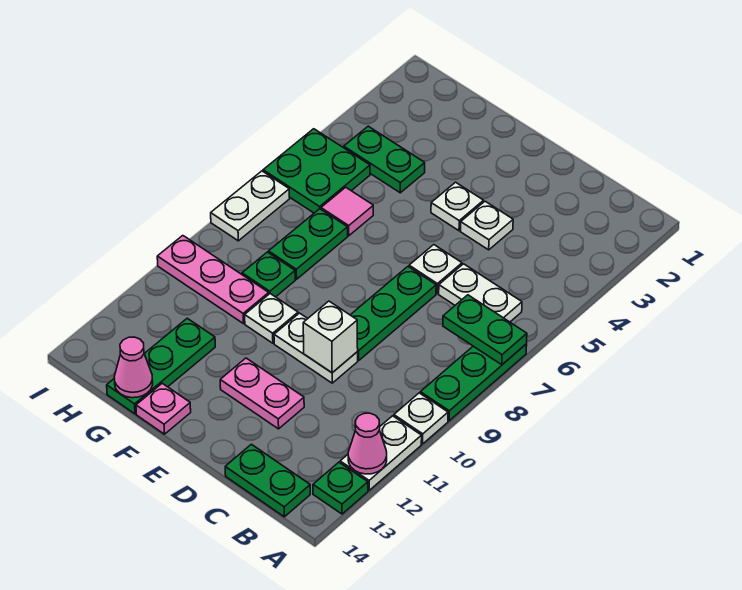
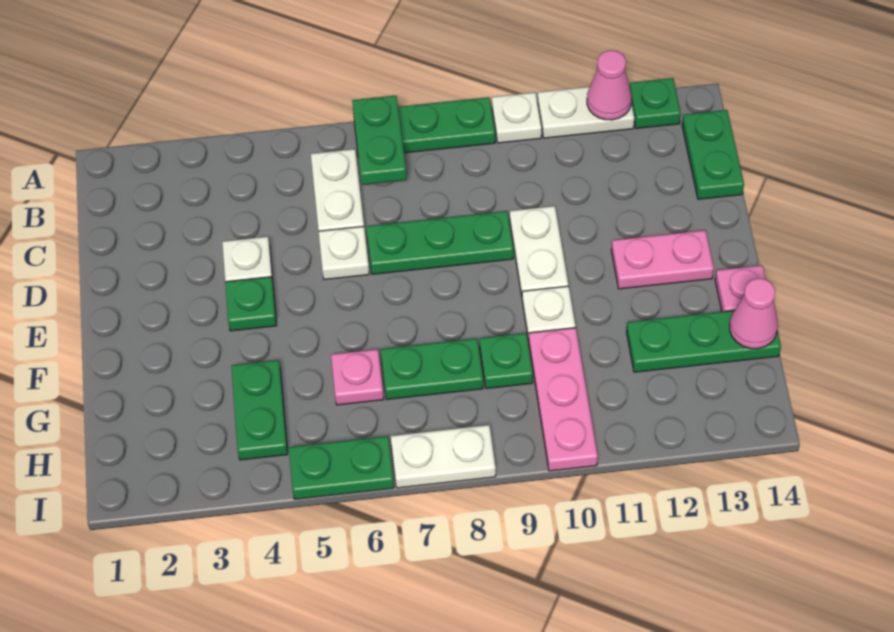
white 1x1 brick [303,301,358,373] -> none
pink 1x2 plate [220,358,304,429] -> pink 1x2 plate turned to [611,230,714,289]
white 1x1 plate [431,182,484,231] -> green 1x1 plate [225,277,277,331]
pink 1x1 tile [321,187,373,236] -> pink 1x1 plate [331,349,384,405]
green 2x2 plate [263,129,370,213] -> green 1x2 plate [289,436,394,499]

